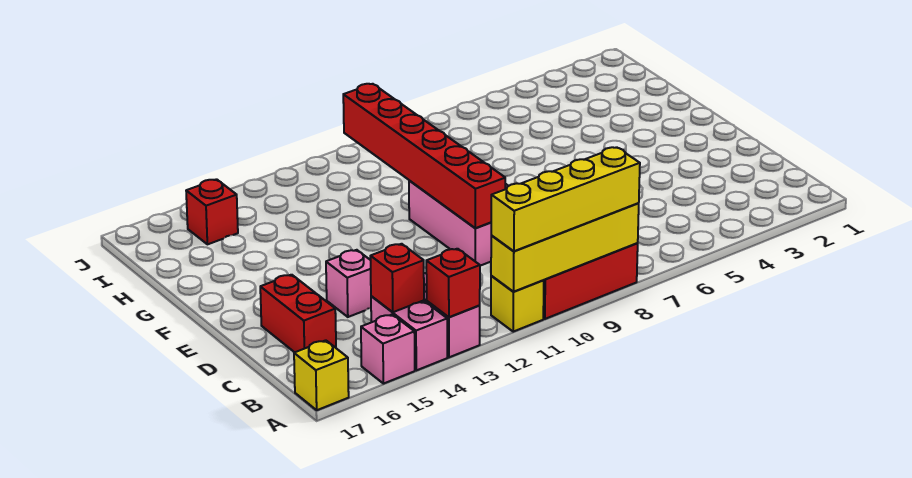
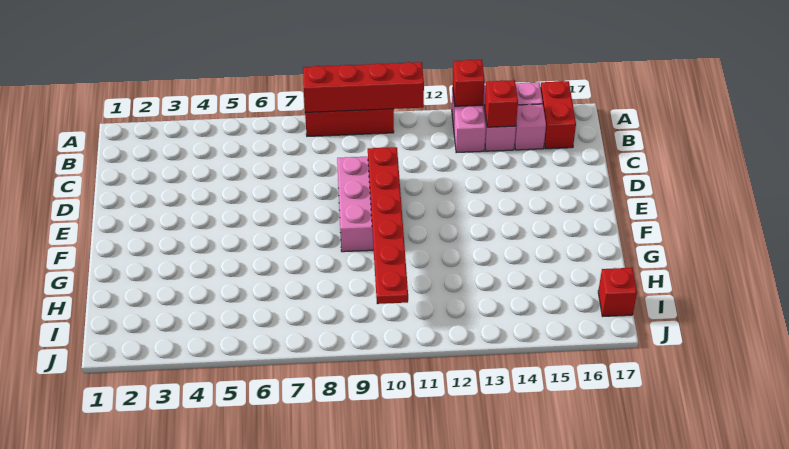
yellow 1x4 brick [491,203,639,292] -> red 1x4 brick [303,62,424,112]
yellow 1x4 brick [491,147,640,251] -> none
yellow 1x1 brick [491,276,544,332] -> none
yellow 1x1 brick [294,340,349,410] -> none
red 1x2 brick [260,275,336,352] -> red 1x2 brick moved to [540,81,576,149]
red 1x6 brick [343,84,505,228] -> red 1x6 plate [368,147,408,304]
pink 1x1 brick [326,250,371,317] -> pink 1x1 brick moved to [515,104,546,150]
red 1x1 brick [186,179,238,244] -> red 1x1 brick moved to [598,268,637,316]

